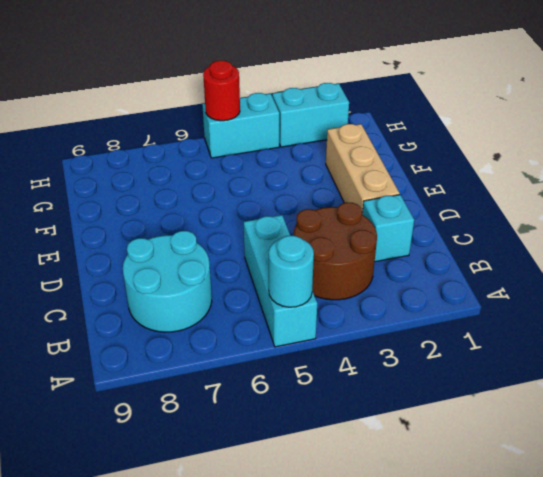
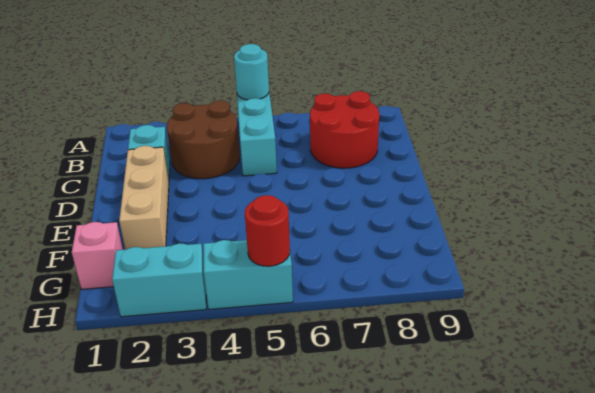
cyan 2x2 round brick [123,231,212,332] -> red 2x2 round brick [310,91,379,168]
none -> pink 1x1 brick [72,222,123,289]

